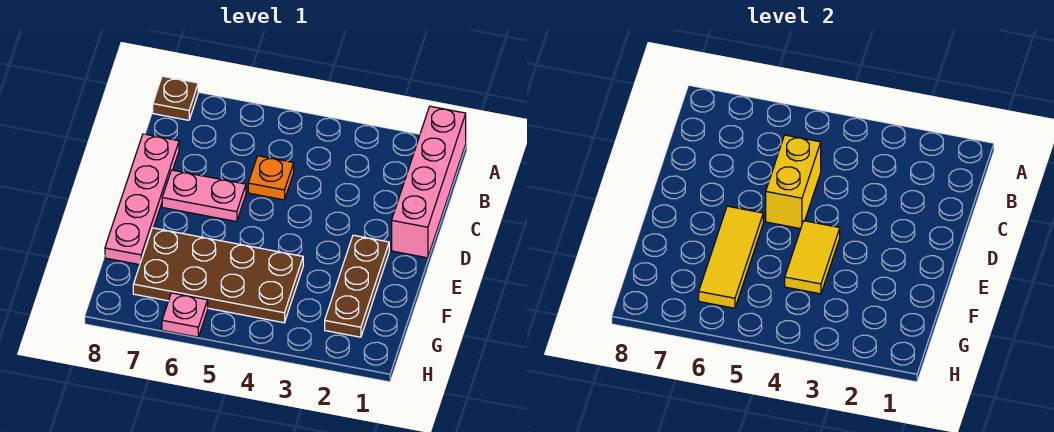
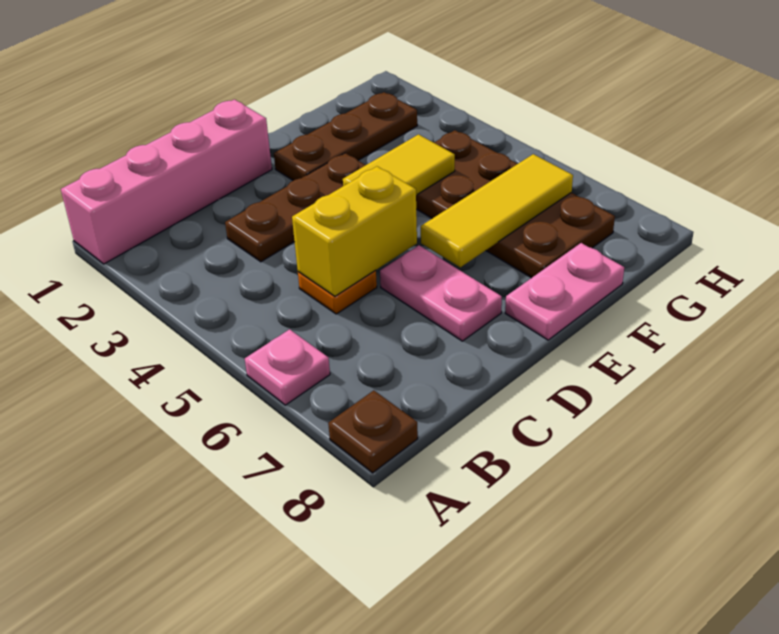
none -> brown 1x3 plate [225,153,365,262]
pink 1x4 plate [105,134,179,265] -> pink 1x2 plate [505,243,624,340]
pink 1x1 plate [162,293,208,337] -> pink 1x1 plate moved to [245,329,330,405]

